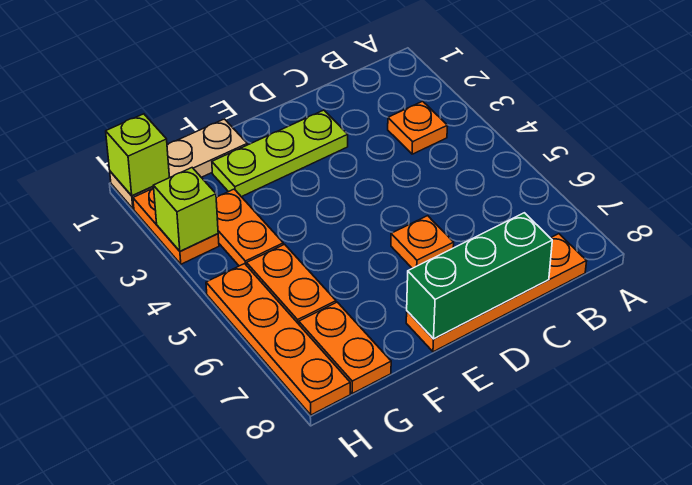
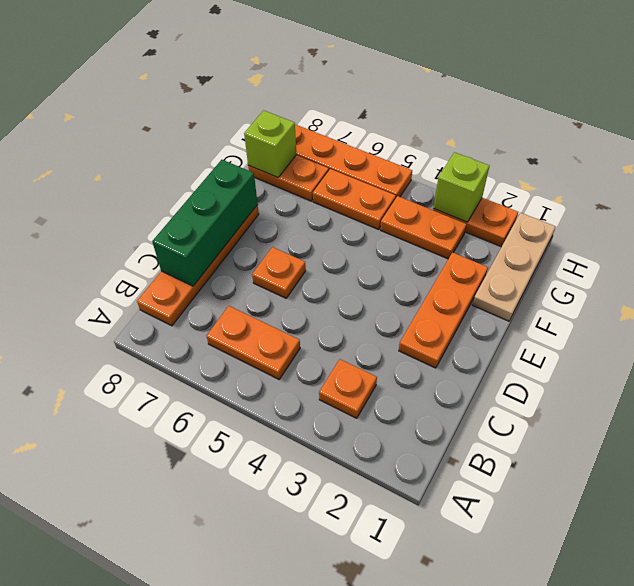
none -> orange 1x2 plate [206,306,300,379]
lime 1x3 plate [212,110,348,197] -> orange 1x3 plate [399,253,488,368]
lime 1x1 brick [106,114,169,196] -> lime 1x1 brick moved to [244,110,296,178]

